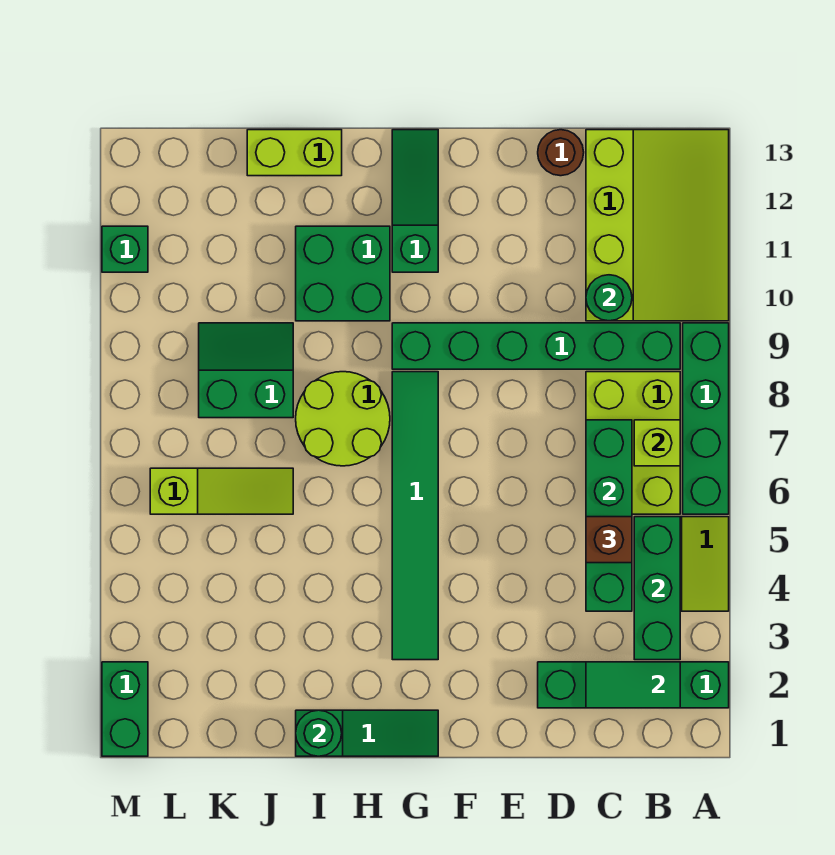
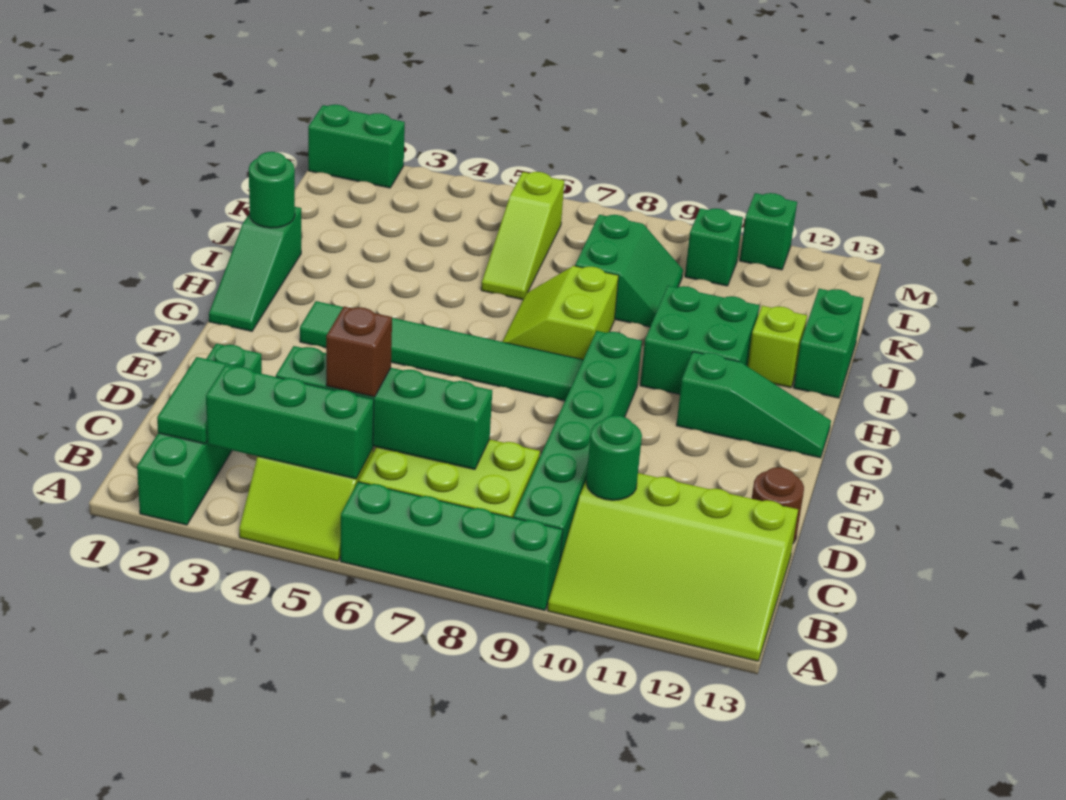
lime 1x1 brick [634,420,680,466] -> lime 1x1 brick moved to [748,306,807,388]
lime 2x2 round brick [296,372,390,466] -> lime 2x2 slope [502,266,619,360]
lime 1x2 brick [247,130,342,176] -> green 1x2 brick [794,289,864,398]
none -> green 1x1 brick [685,208,743,286]

